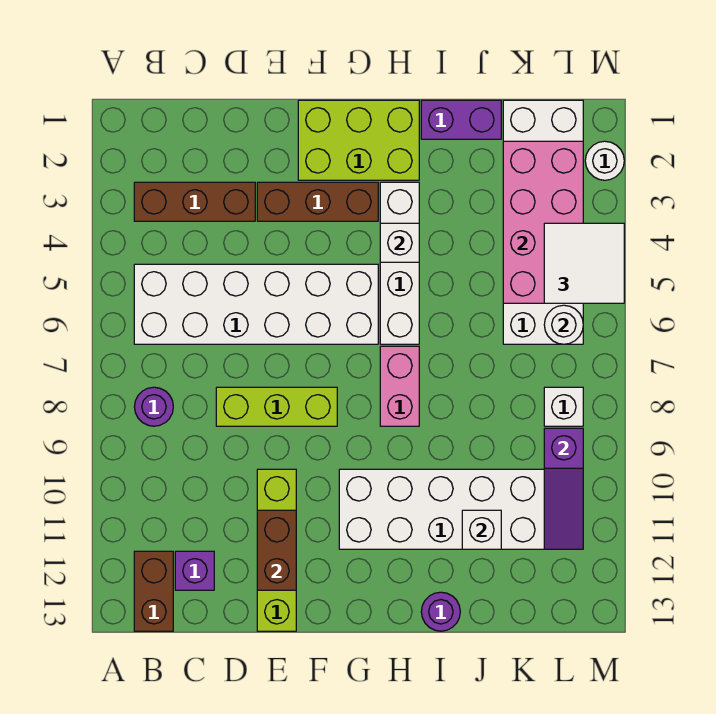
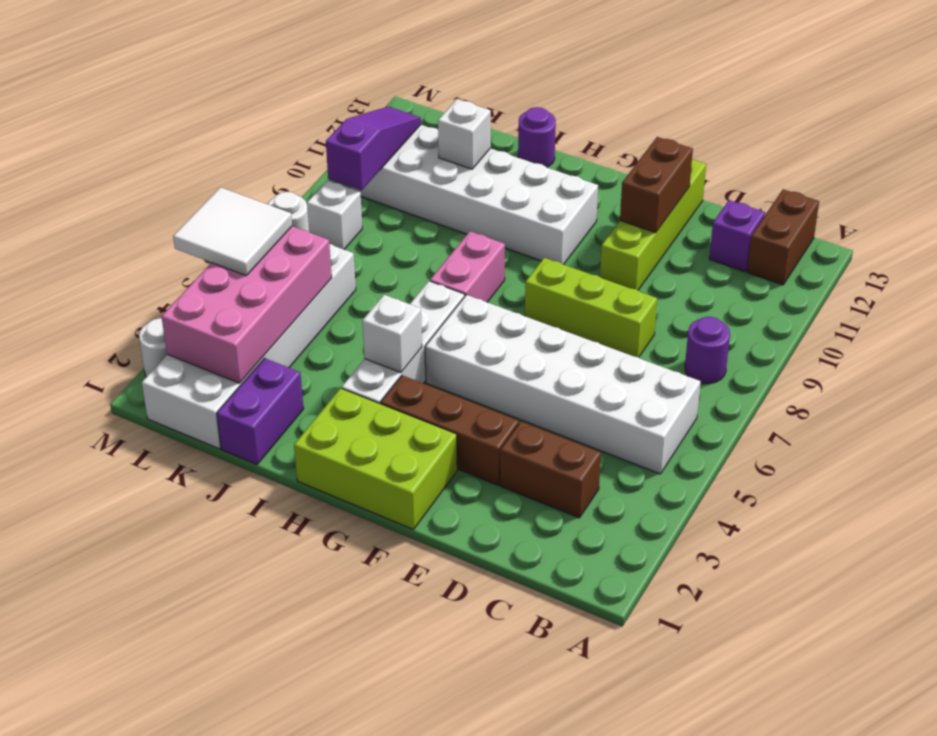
brown 1x3 brick [134,182,255,221] -> brown 1x2 brick [500,422,601,518]
purple 1x2 brick [421,100,501,139] -> purple 1x2 brick turned to [217,358,304,464]

